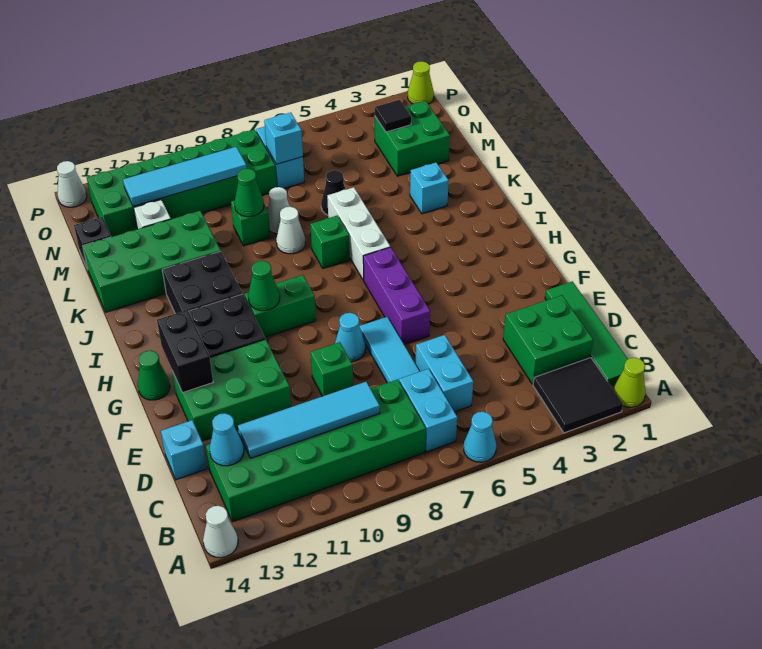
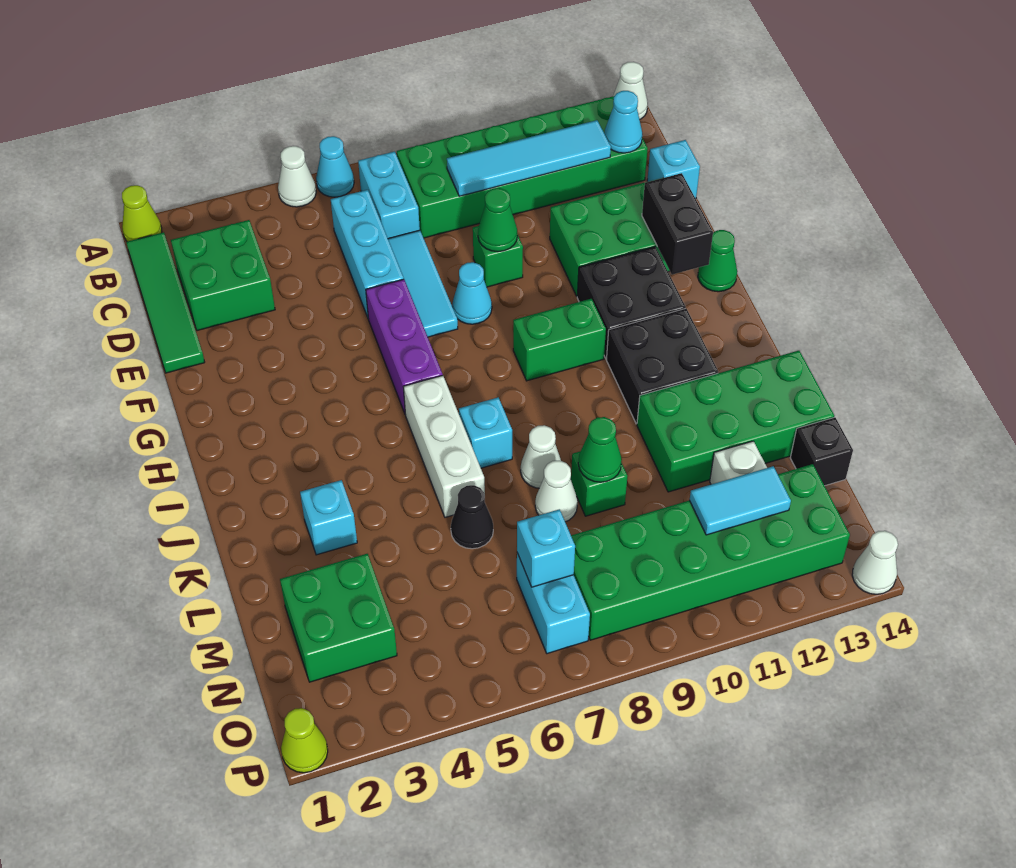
black 2x2 tile [533,358,623,433] -> none
none -> white 1x1 cone [278,146,316,207]
cyan 1x2 brick [416,335,473,412] -> cyan 1x3 brick [331,190,404,317]
green 1x1 cone [248,261,280,311] -> green 1x1 cone moved to [478,188,517,252]
green 1x1 brick [310,216,350,268] -> cyan 1x1 brick [459,397,512,468]
black 1x1 tile [375,100,411,132] -> none
cyan 1x4 tile [123,147,247,206] -> cyan 1x2 tile [689,466,791,535]

